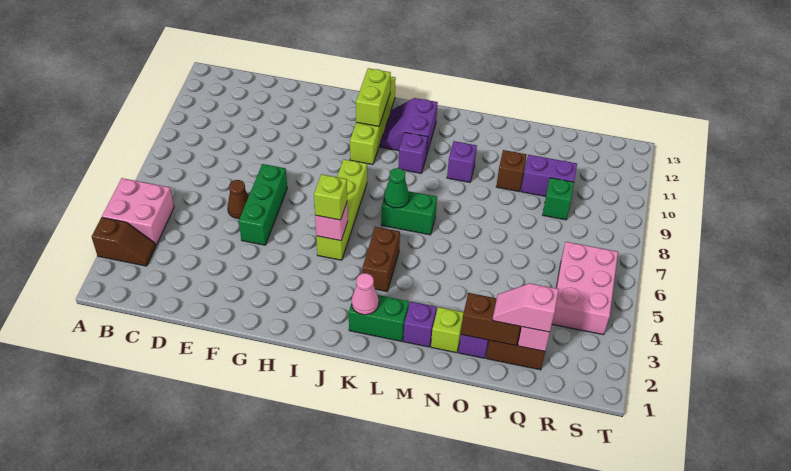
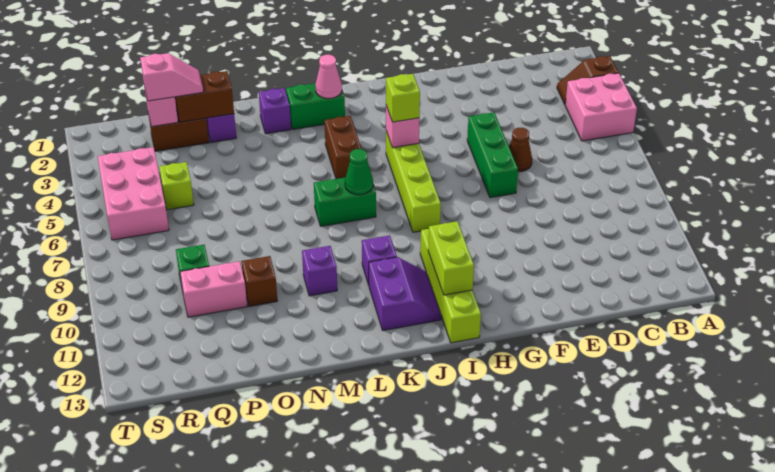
lime 1x1 brick [431,307,464,353] -> lime 1x1 brick moved to [159,162,194,210]
purple 1x2 brick [521,155,577,196] -> pink 1x2 brick [180,261,247,317]

